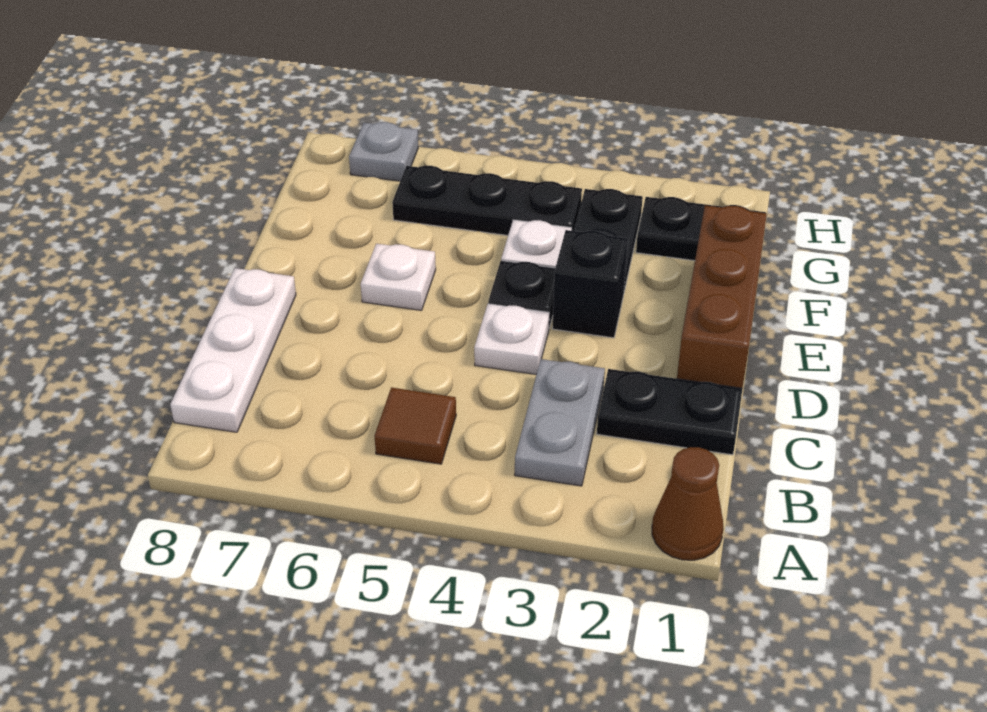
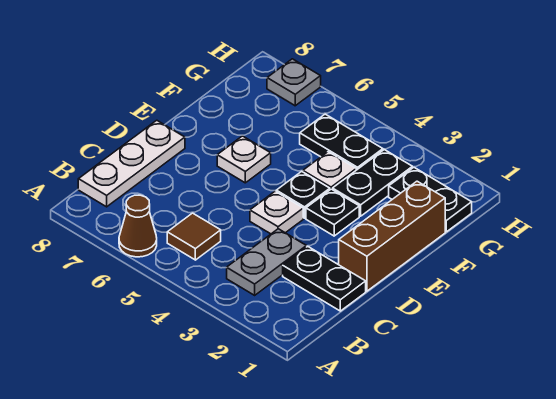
brown 1x1 cone [652,447,724,560] -> brown 1x1 cone moved to [119,195,157,257]
black 1x1 brick [552,230,628,338] -> black 1x1 plate [306,189,359,236]
black 1x3 plate [392,166,582,235] -> black 1x2 plate [300,114,383,170]

